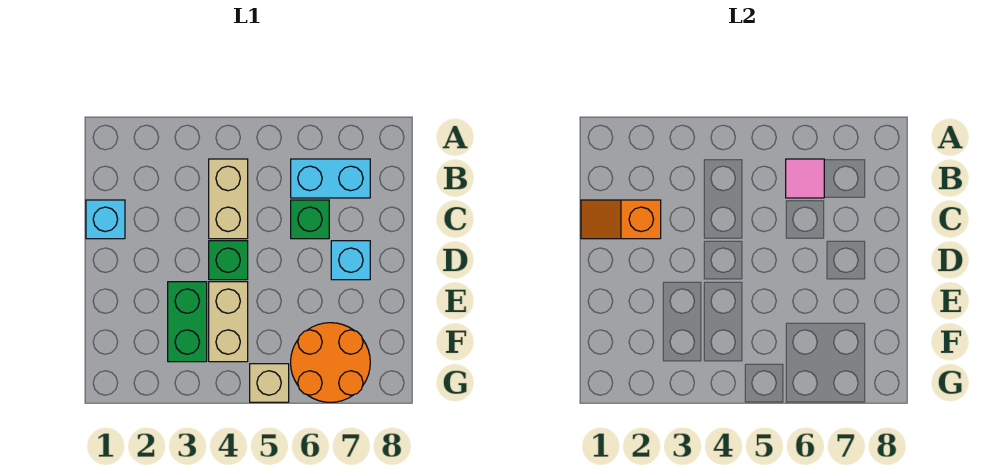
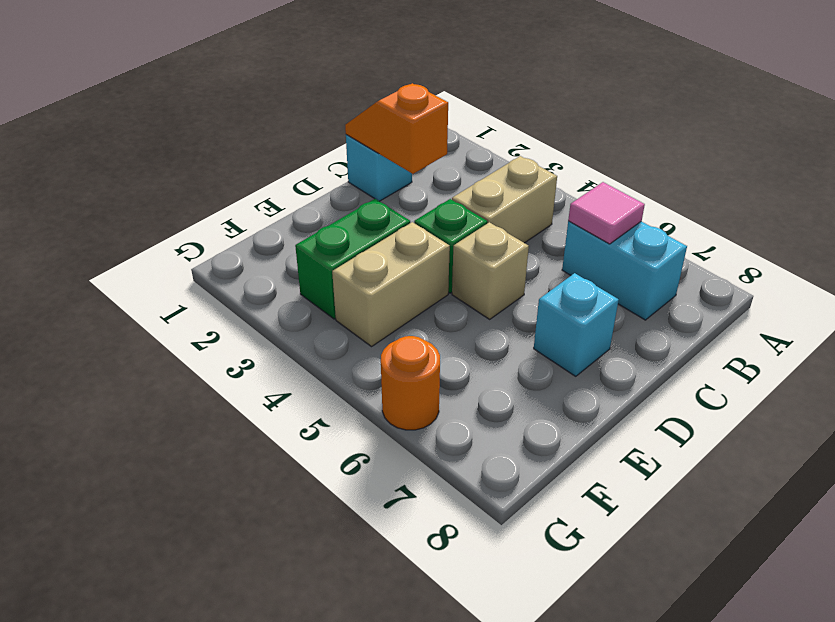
green 1x1 brick [291,200,329,239] -> none
orange 2x2 round brick [291,323,370,402] -> orange 1x1 round brick [381,336,440,430]
tan 1x1 brick [250,364,289,402] -> tan 1x1 brick moved to [452,222,529,319]

